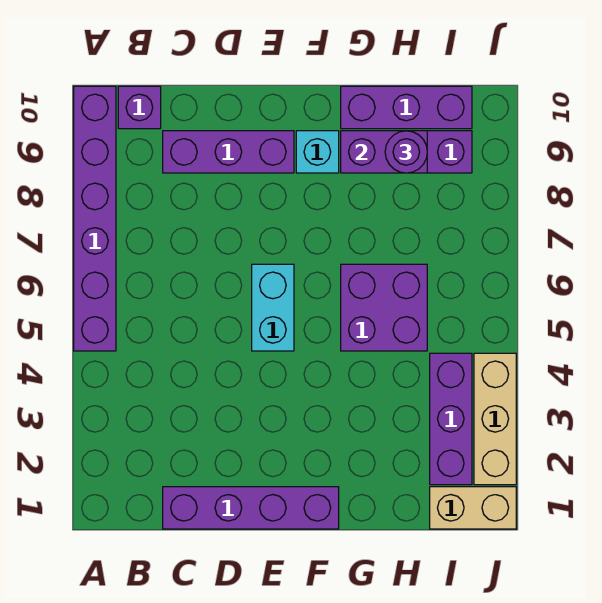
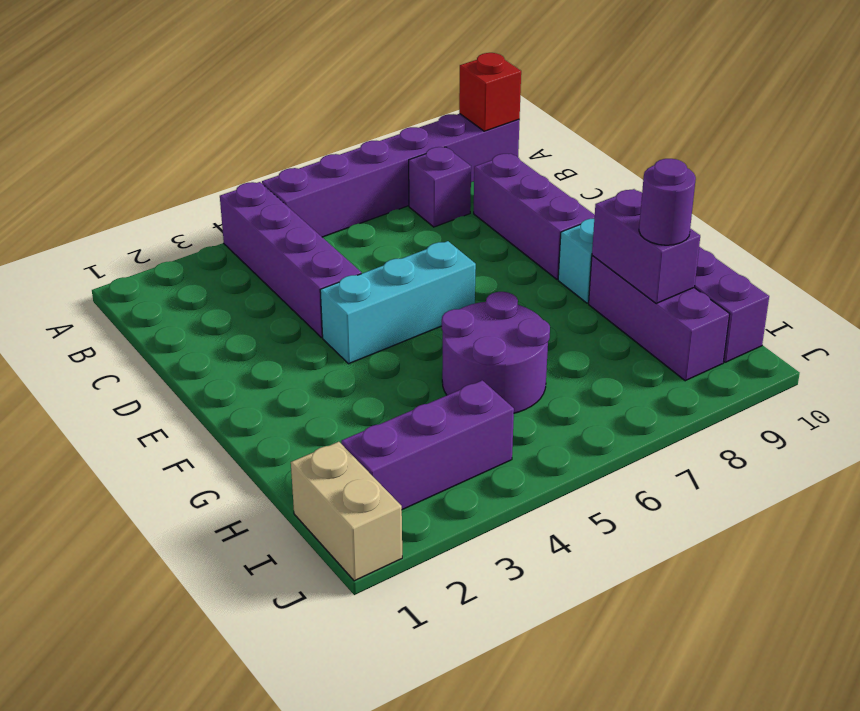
none -> red 1x1 brick [459,53,521,131]
purple 1x1 brick [118,86,161,129] -> purple 1x1 brick moved to [409,147,471,227]
purple 1x4 brick [163,487,339,529] -> purple 1x4 brick moved to [220,182,361,338]
cyan 1x2 brick [252,264,294,351] -> cyan 1x3 brick [320,241,476,364]
purple 2x2 brick [341,264,427,351] -> purple 2x2 round brick [442,292,550,413]
tan 1x3 brick [474,353,516,485] -> none

